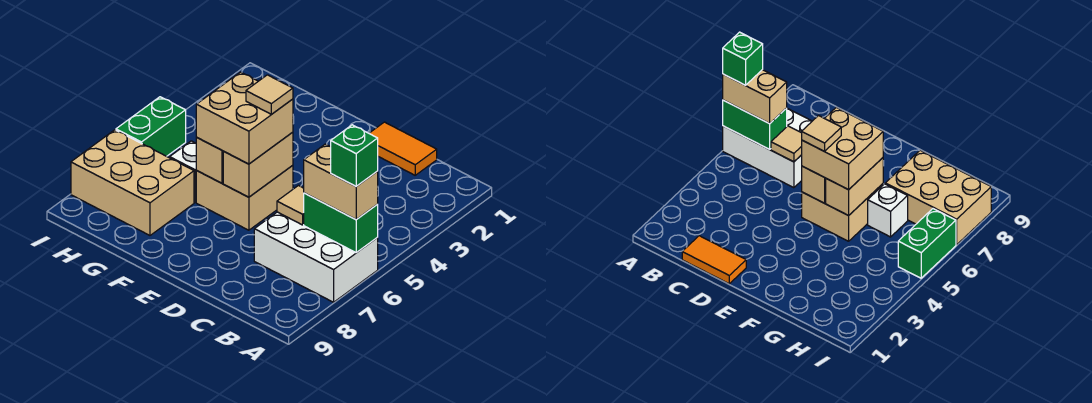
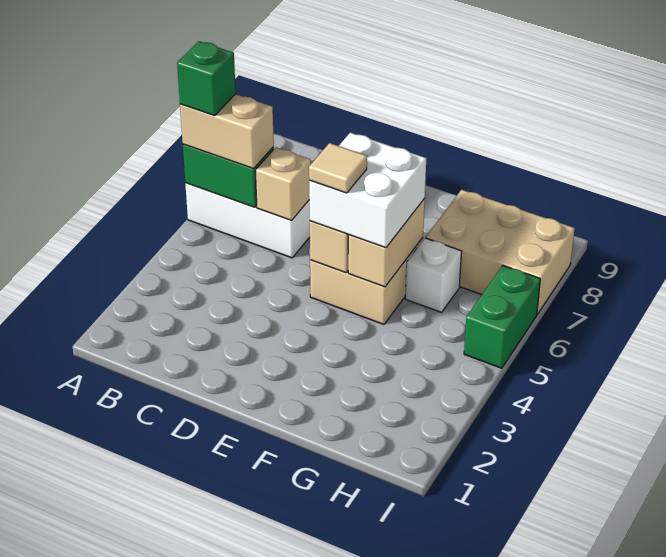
orange 1x2 tile [369,122,437,175] -> none
tan 1x1 tile [277,186,304,225] -> tan 1x1 brick [255,147,311,221]
tan 2x2 brick [196,72,293,164] -> white 2x2 brick [309,133,426,248]

